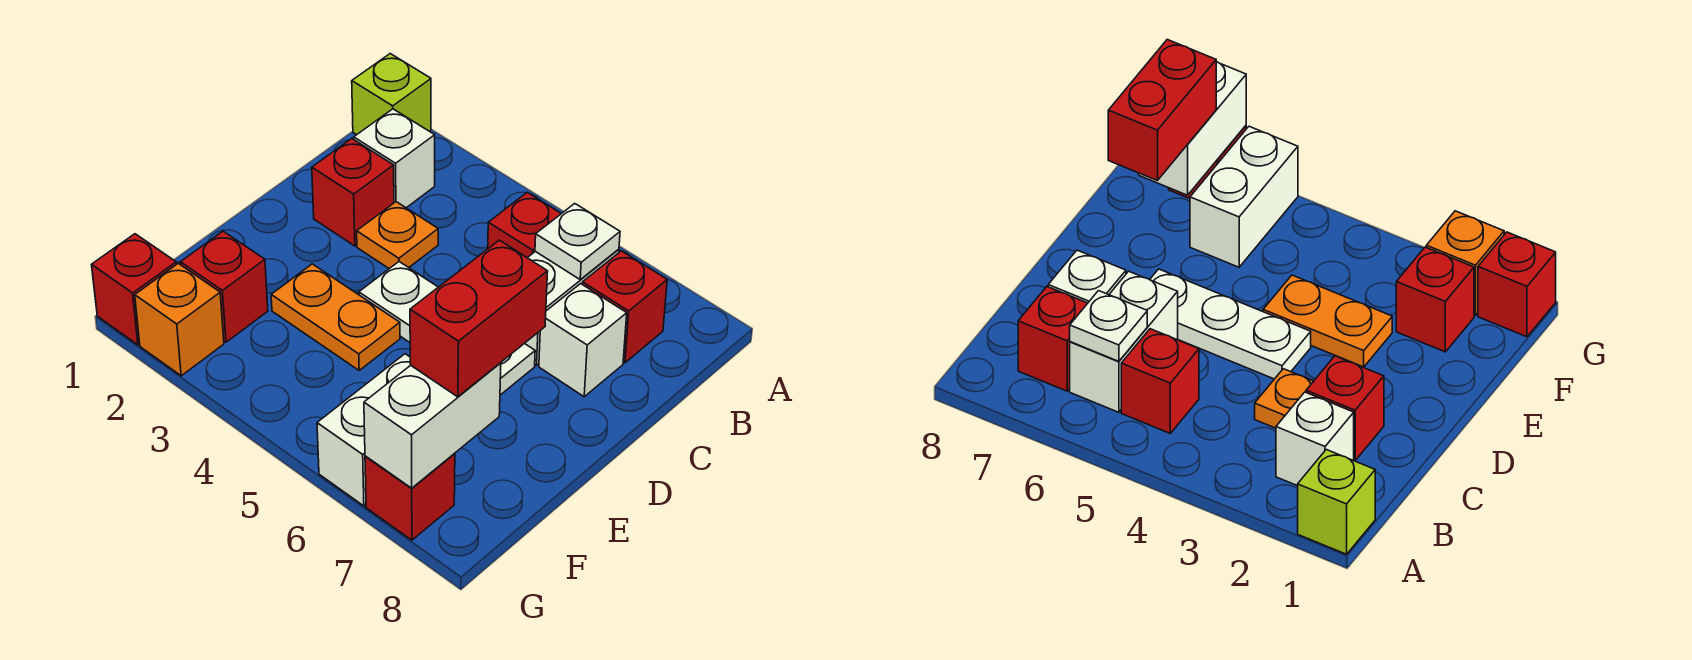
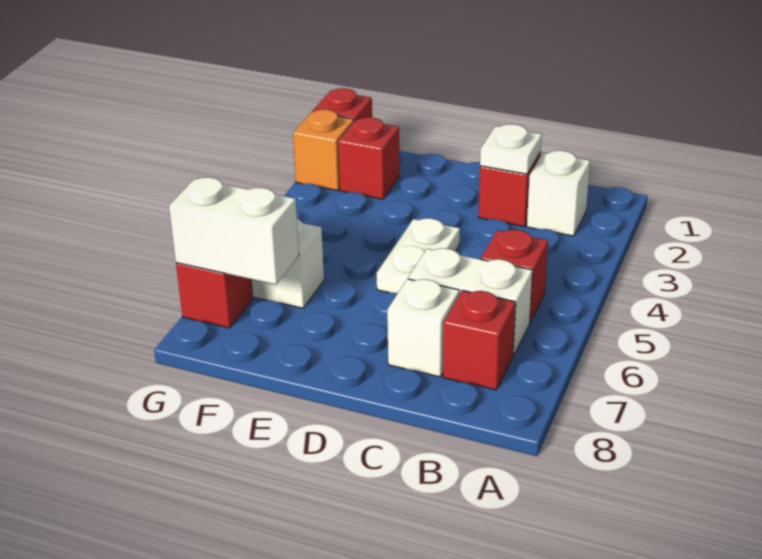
lime 1x1 brick [352,54,431,135] -> none
white 1x1 plate [535,204,620,279] -> white 1x1 plate moved to [480,124,542,174]
orange 1x1 plate [357,202,438,269] -> none
white 1x3 plate [359,262,535,395] -> white 1x2 plate [377,218,460,293]
orange 1x2 plate [271,264,400,370] -> none
red 1x2 brick [410,240,548,397] -> none

